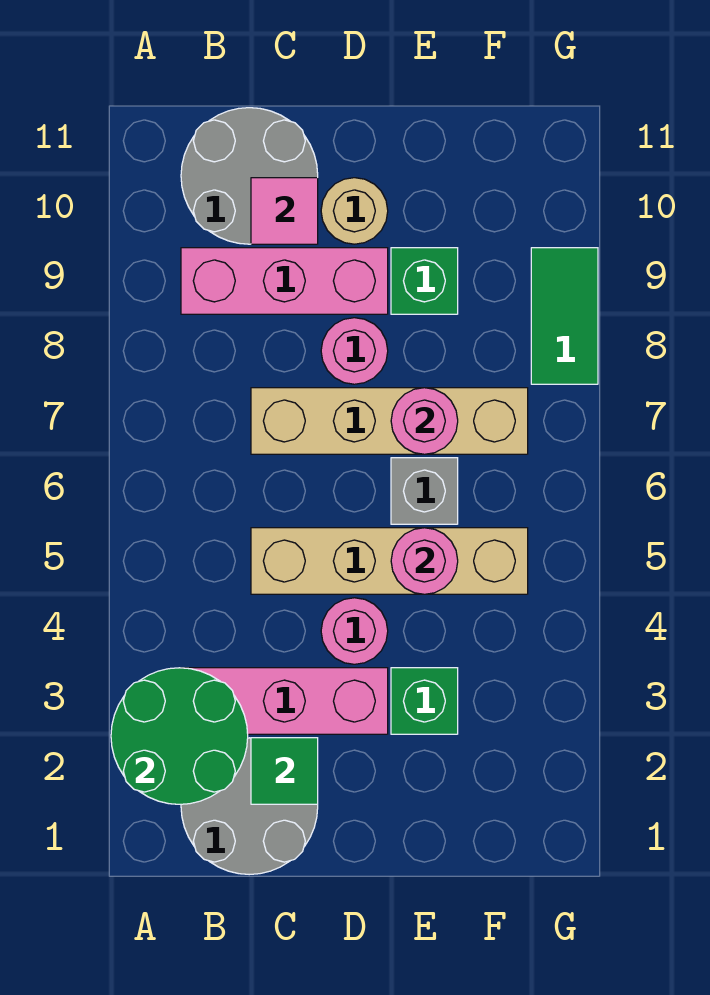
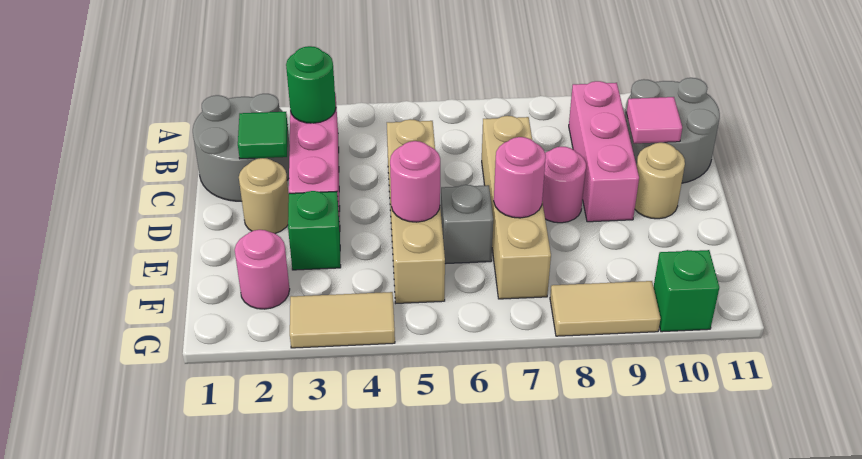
green 2x2 round brick [111,668,248,804] -> green 1x1 round brick [286,46,336,123]
none -> tan 1x1 round brick [239,158,289,233]
pink 1x1 round brick [321,598,388,664] -> pink 1x1 round brick moved to [235,230,290,309]
green 1x1 brick [391,248,458,314] -> green 1x1 brick moved to [654,250,719,332]
none -> tan 1x2 tile [290,292,395,348]
green 1x2 tile [531,248,598,384] -> tan 1x2 tile [550,281,661,336]

